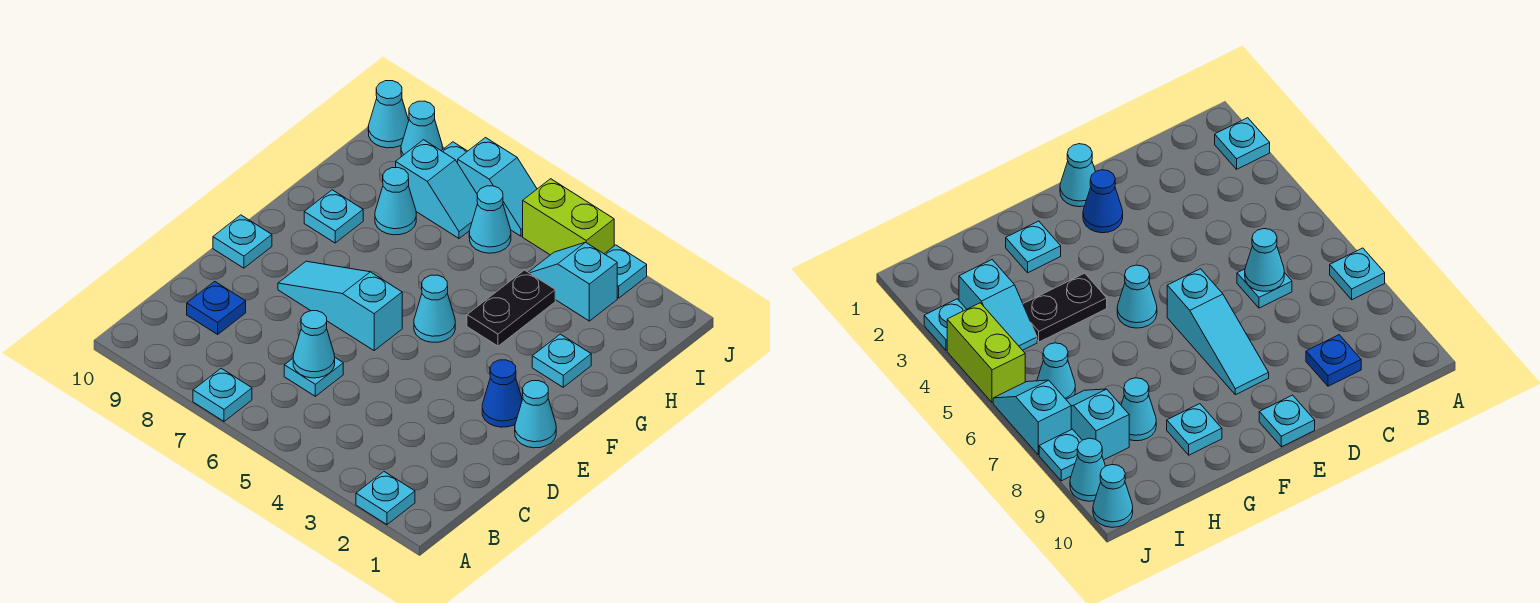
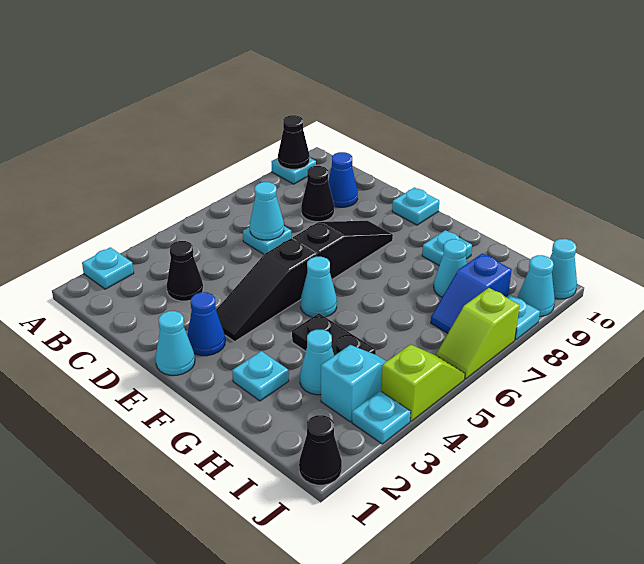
cyan 1x1 plate [193,368,252,421] -> cyan 1x1 plate moved to [271,157,316,184]
none -> black 1x1 cone [278,115,309,169]
none -> black 1x1 cone [167,241,203,301]
none -> black 1x1 cone [301,166,334,222]
blue 1x1 plate [187,281,246,334] -> blue 1x1 cone [328,152,358,207]
none -> black 1x3 slope [216,238,317,341]
cyan 1x3 slope [278,261,402,350] -> black 1x3 slope [293,221,393,279]
cyan 1x1 cone [469,186,511,253] -> cyan 1x1 cone moved to [300,330,334,395]
cyan 1x2 slope [396,140,478,238] -> blue 1x2 slope [431,253,512,333]
none -> black 1x1 cone [299,415,342,485]
lime 1x2 brick [523,179,614,255] -> lime 1x2 slope [381,345,465,421]
cyan 1x2 slope [458,138,537,236] -> lime 1x2 slope [436,288,520,379]

